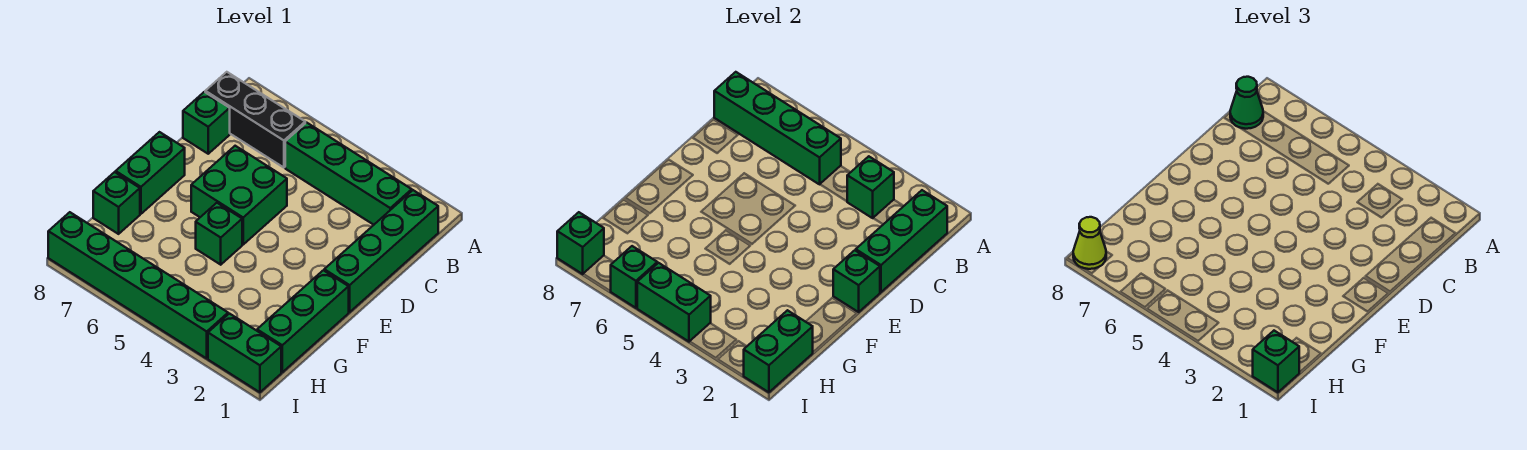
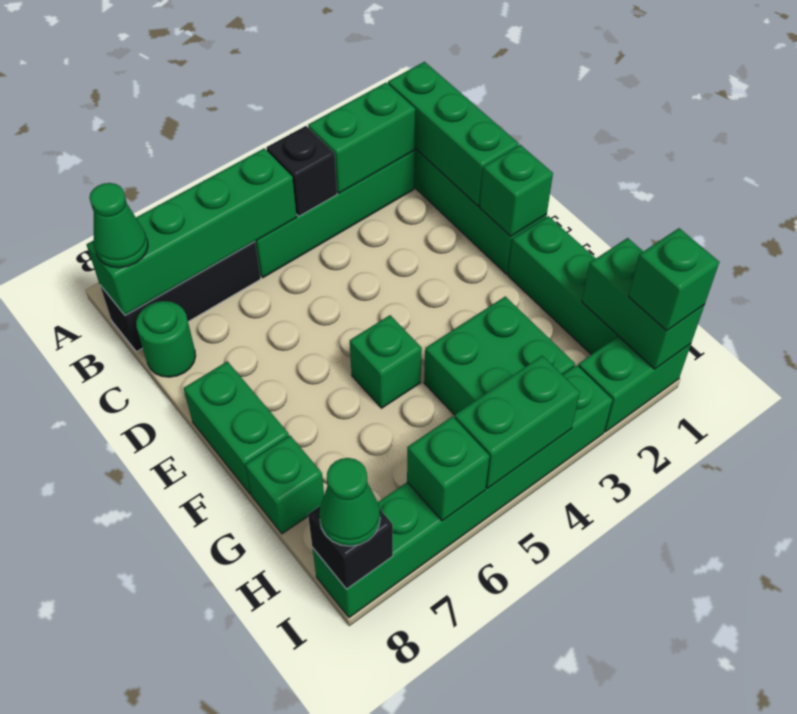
green 1x1 brick [847,156,894,218] -> green 1x2 brick [308,83,415,193]
none -> black 1x1 brick [266,126,337,216]
green 1x1 brick [183,92,230,154] -> green 1x1 round brick [136,301,196,377]
green 2x2 brick [191,146,287,244] -> green 2x2 brick moved to [424,297,575,415]
green 1x1 brick [557,212,604,274] -> black 1x1 brick [308,506,393,589]
lime 1x1 cone [1073,217,1106,269] -> green 1x1 cone [319,458,380,546]

